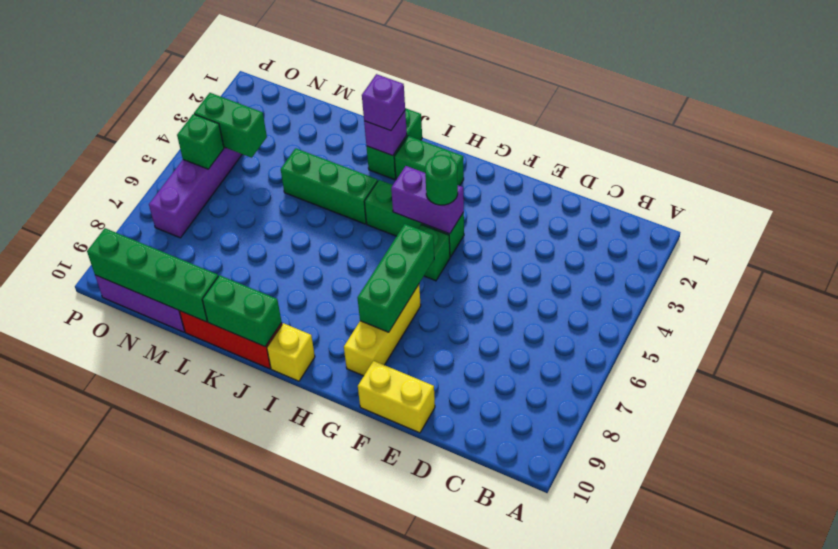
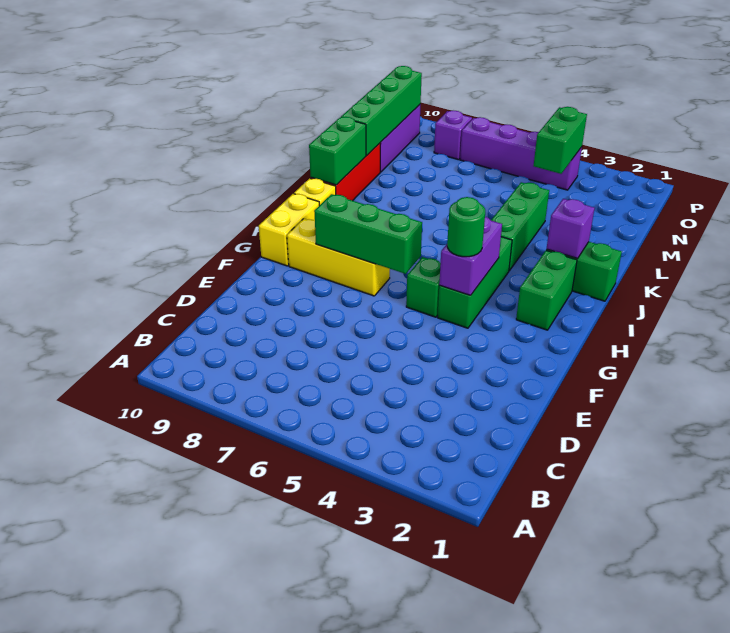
yellow 1x2 brick [358,361,435,433] -> yellow 1x2 brick moved to [259,194,319,266]
purple 1x1 brick [362,74,405,131] -> purple 1x1 brick moved to [434,111,472,160]
green 1x1 brick [177,114,224,169] -> none

